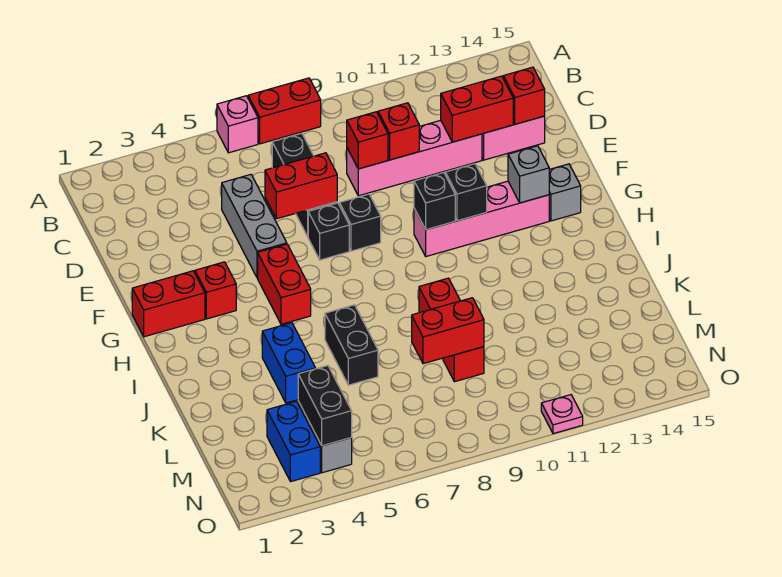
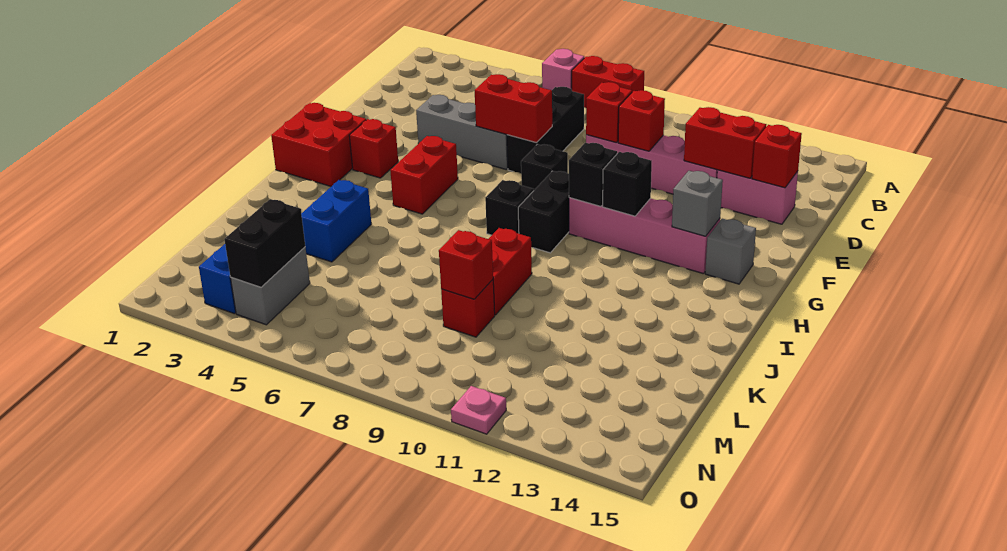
grey 1x3 brick [222,175,287,278] -> grey 1x3 brick turned to [416,95,508,169]
black 1x1 brick [308,203,349,260] -> black 1x1 brick moved to [485,180,534,235]
red 1x2 brick [132,271,205,337] -> red 2x2 brick [271,103,366,186]
black 1x2 brick [325,305,378,385] -> black 1x2 brick moved to [518,171,569,253]
red 1x2 brick [412,298,484,364] -> red 1x1 brick [439,230,493,299]

